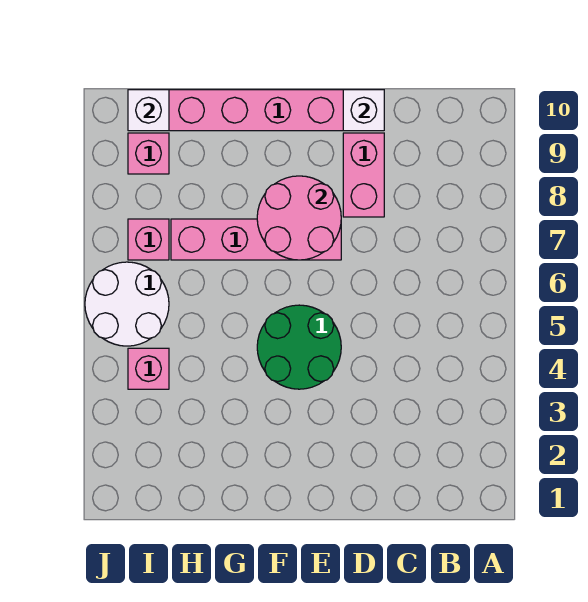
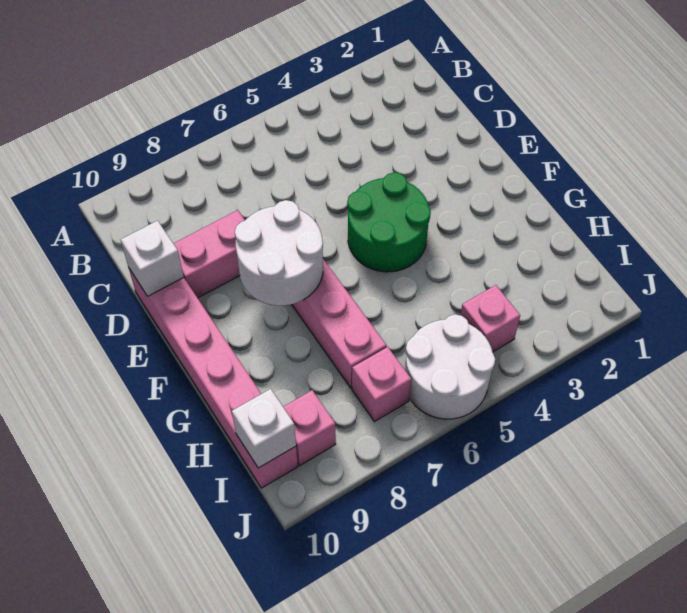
pink 2x2 round brick [257,176,341,260] -> white 2x2 round brick [235,200,323,306]

